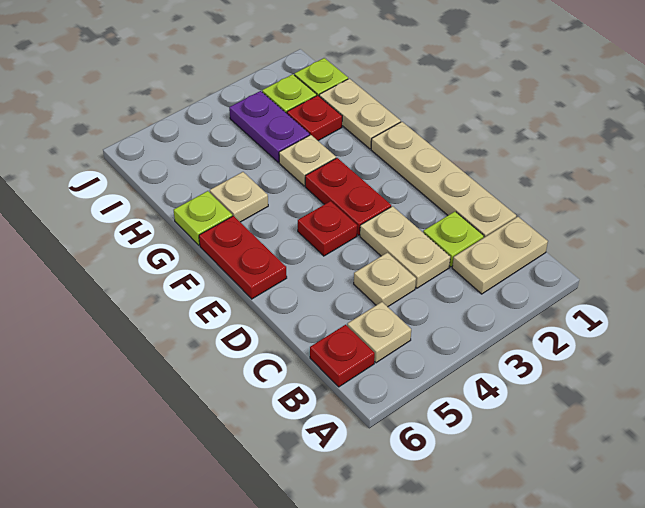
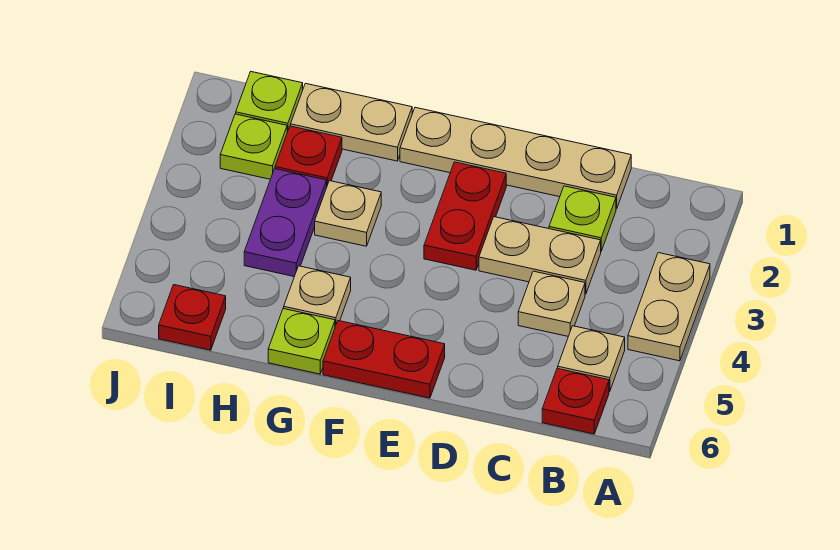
tan 1x2 plate [452,217,548,294] -> tan 1x2 plate moved to [628,253,710,361]
red 1x2 plate [305,158,391,235] -> red 1x2 plate turned to [424,162,506,270]
red 1x1 plate [298,201,357,256] -> red 1x1 plate moved to [159,285,226,350]
purple 1x2 plate [229,91,310,162] -> purple 1x2 plate turned to [244,169,327,277]

